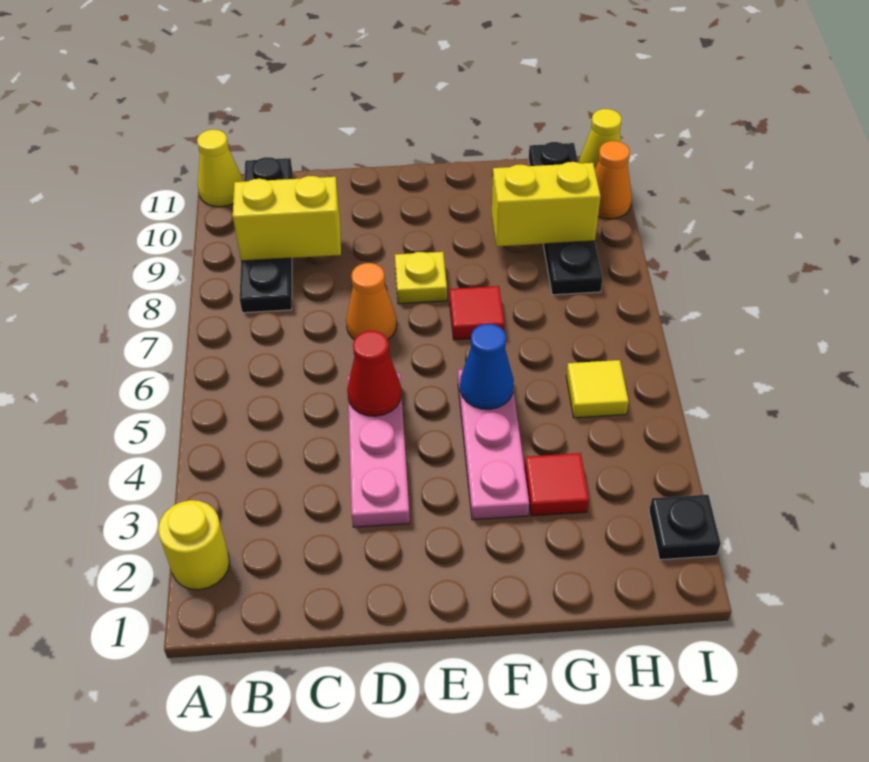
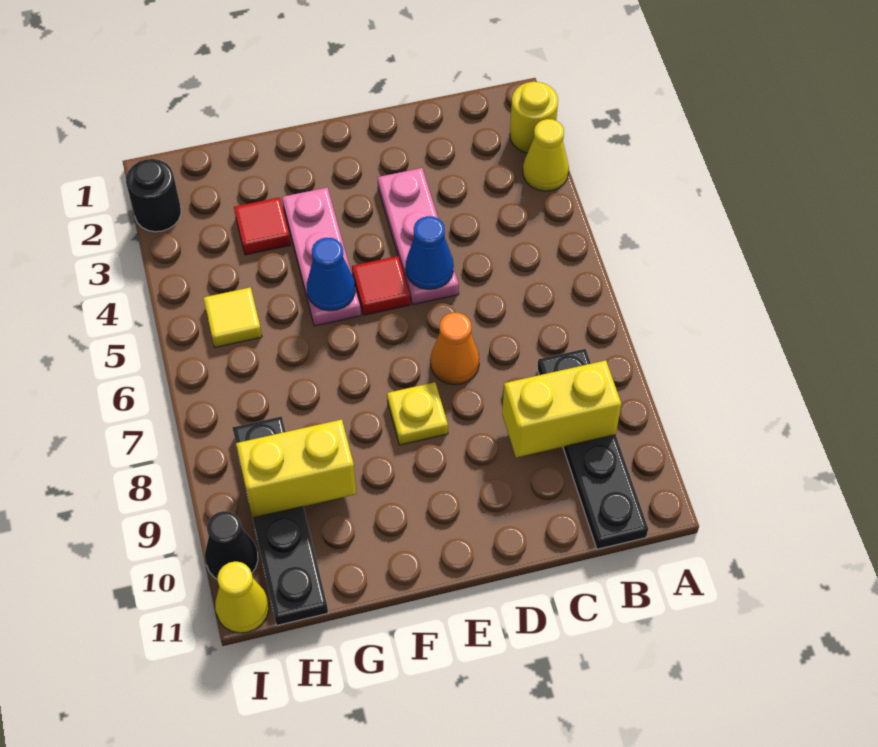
yellow 1x1 cone [197,130,243,207] -> yellow 1x1 cone moved to [523,119,569,191]
red 1x1 cone [347,331,401,416] -> blue 1x1 cone [406,216,454,289]
red 1x1 tile [450,286,504,340] -> red 1x1 tile moved to [352,256,410,315]
black 1x1 plate [649,495,721,560] -> black 1x1 round brick [126,159,181,232]
orange 1x1 cone [595,141,632,219] -> black 1x1 cone [205,511,258,579]

